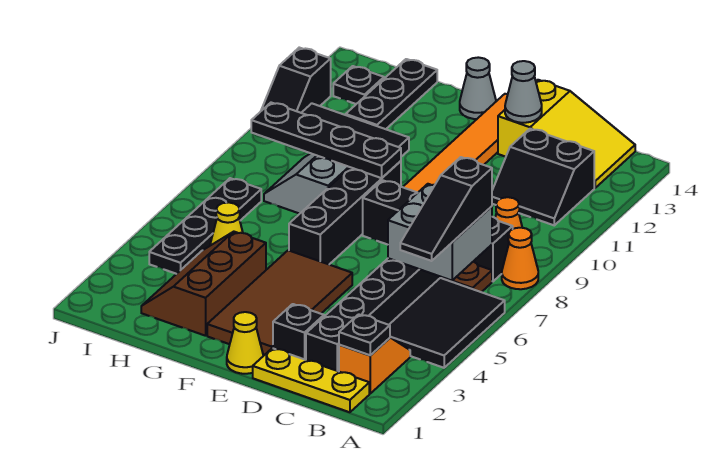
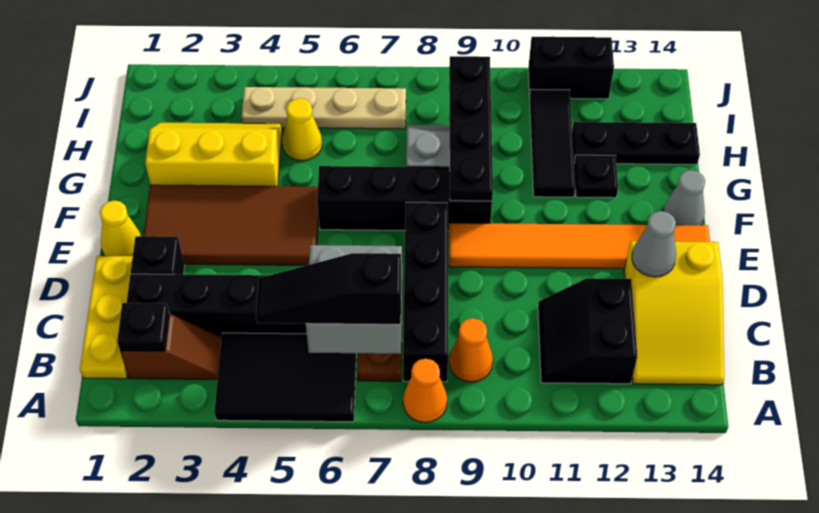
orange 1x2 slope [339,338,410,393] -> brown 1x2 slope [120,313,221,380]
brown 2x3 slope [141,232,266,336] -> yellow 2x3 slope [145,123,282,186]
black 1x4 plate [149,178,261,274] -> tan 1x4 plate [242,87,406,129]
black 1x1 plate [333,66,384,104] -> black 1x1 plate moved to [574,155,618,198]
black 1x2 slope [261,48,331,113] -> black 1x2 brick [528,36,614,99]

